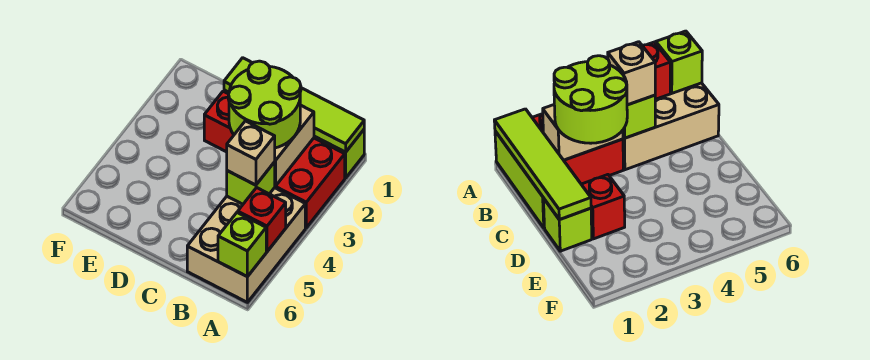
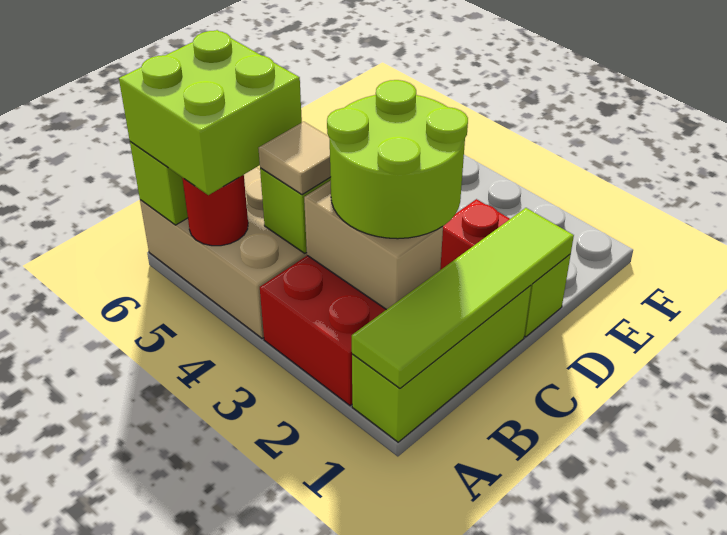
red 1x1 brick [238,188,286,252] -> red 1x1 round brick [182,175,248,246]
none -> lime 2x2 brick [119,30,302,195]
tan 1x1 brick [227,121,275,185] -> tan 1x1 tile [258,122,331,195]

